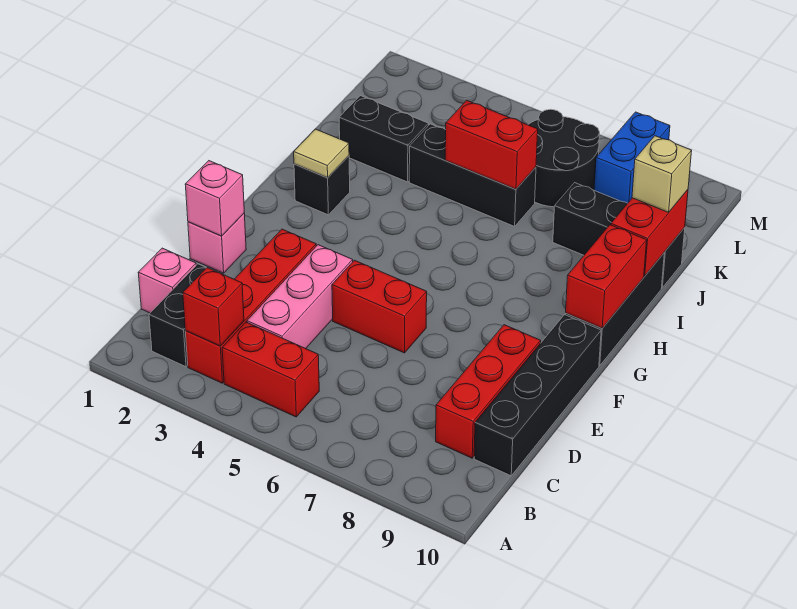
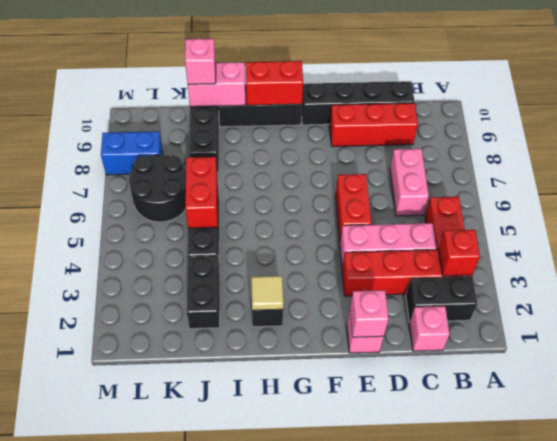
none -> pink 1x2 brick [390,149,429,216]
red 1x2 brick [611,190,688,276] -> pink 1x2 brick [188,62,245,107]
tan 1x1 brick [632,136,692,212] -> pink 1x1 brick [185,39,216,84]

